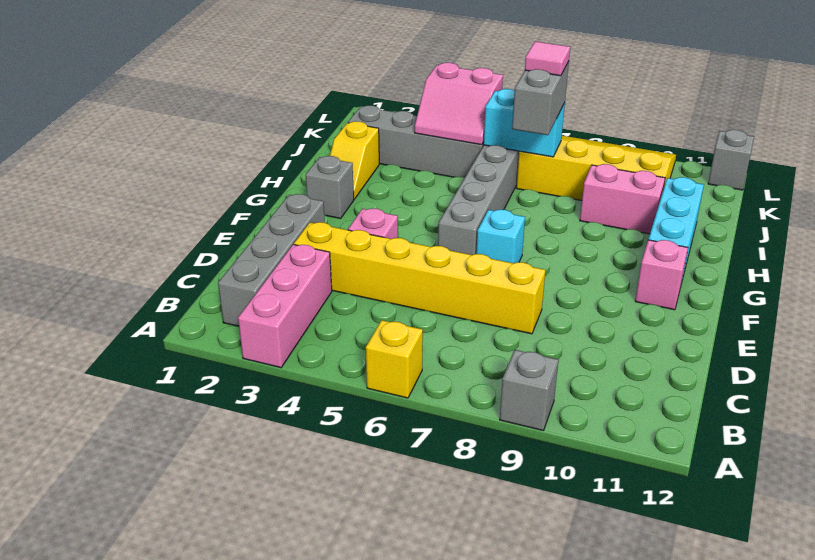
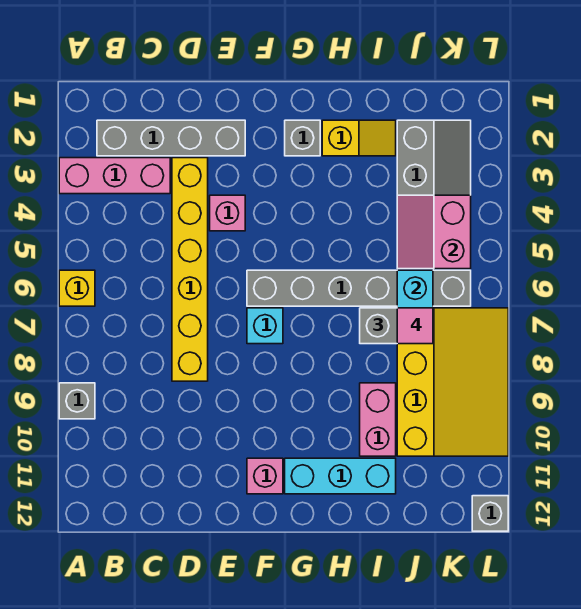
yellow 1x2 slope [330,121,379,199] -> yellow 1x2 slope turned to [322,120,396,156]

